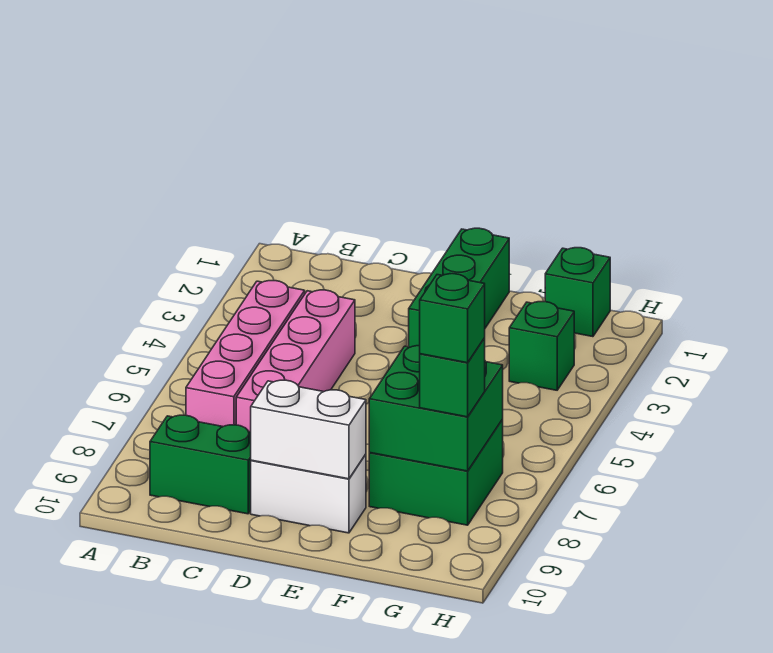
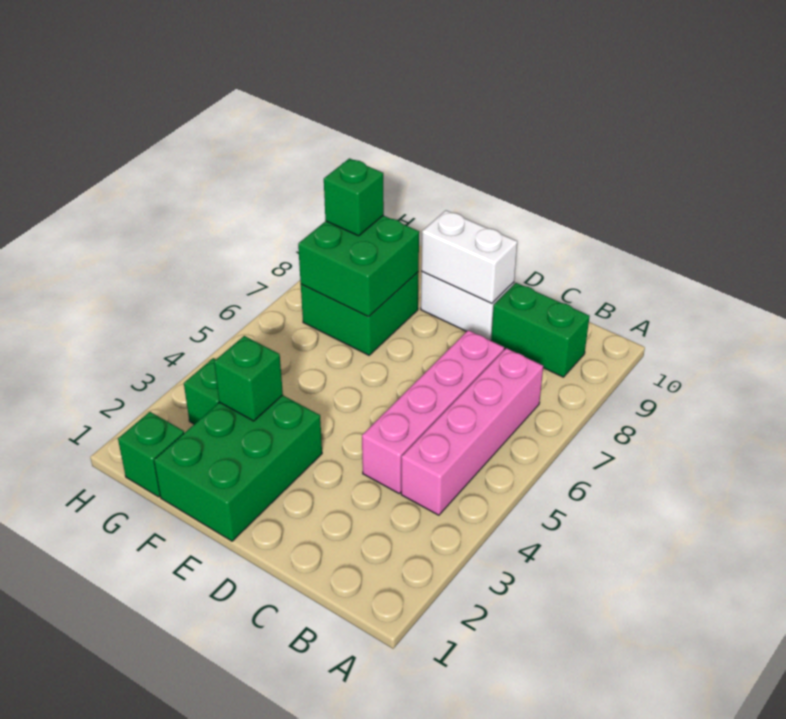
green 1x3 brick [409,228,509,347] -> green 2x3 brick [154,395,322,541]
green 1x1 brick [420,274,485,363] -> green 1x1 brick moved to [214,336,283,421]

